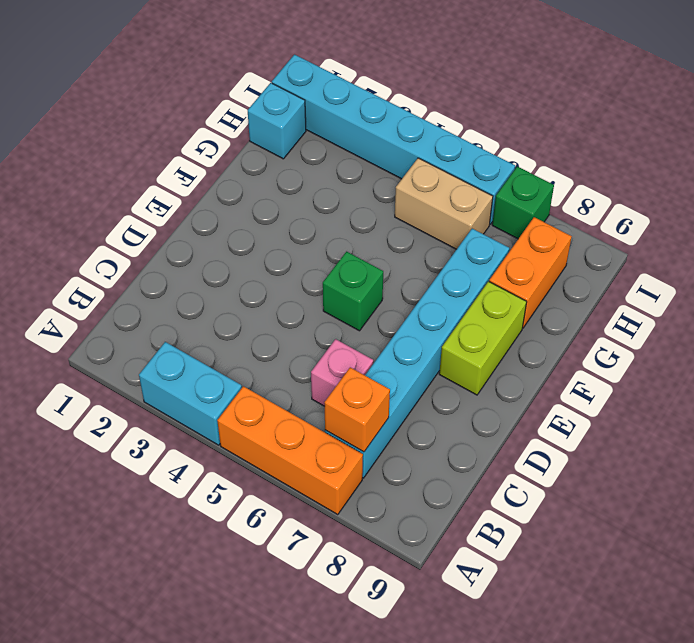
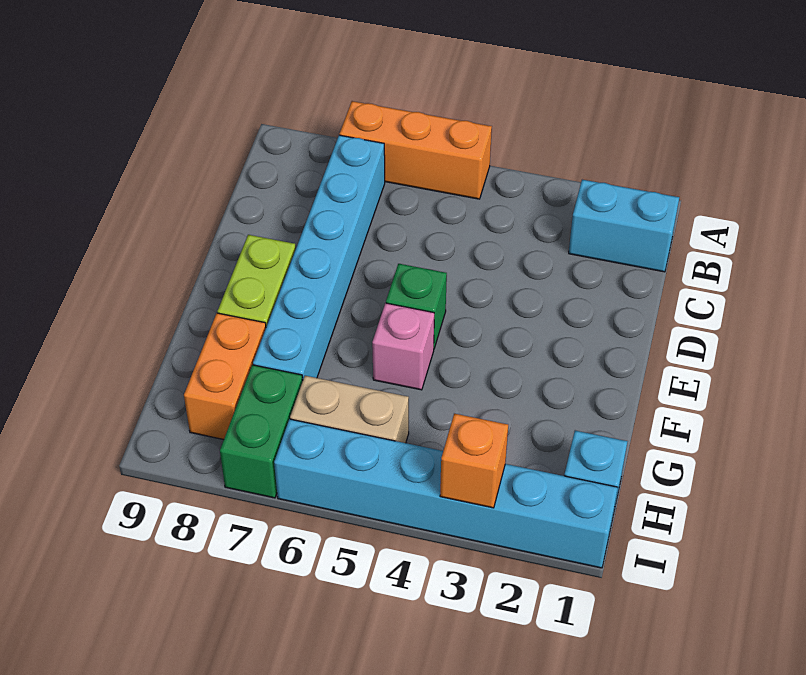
cyan 1x2 brick [139,342,242,445] -> cyan 1x2 brick moved to [569,180,679,272]
orange 1x1 brick [324,368,390,452] -> orange 1x1 brick moved to [440,414,508,508]
pink 1x1 brick [311,339,373,406] -> pink 1x1 brick moved to [372,303,434,390]
green 1x1 brick [492,166,554,239] -> green 1x2 brick [220,365,303,498]

